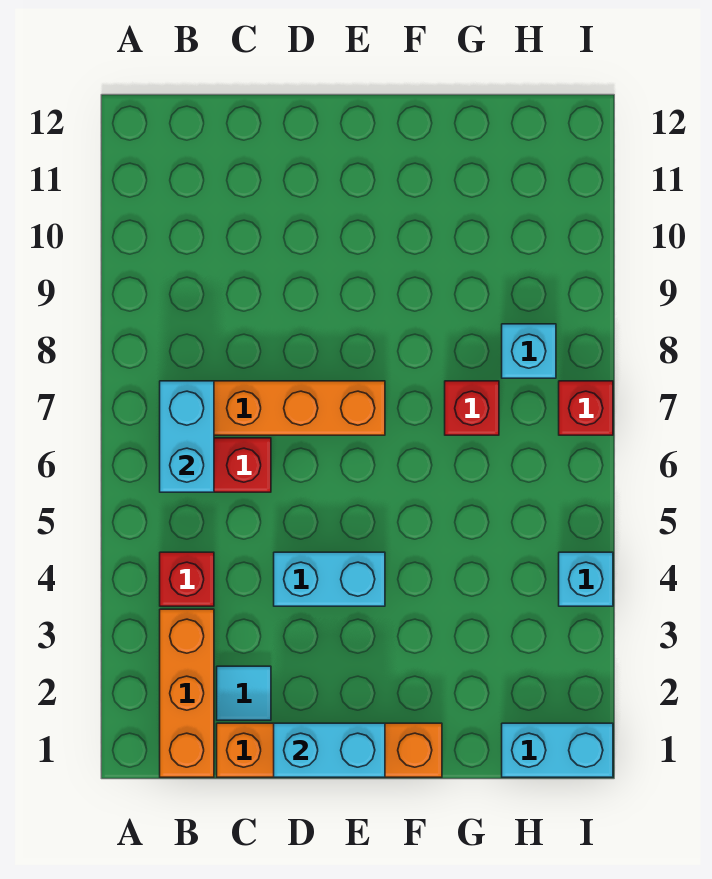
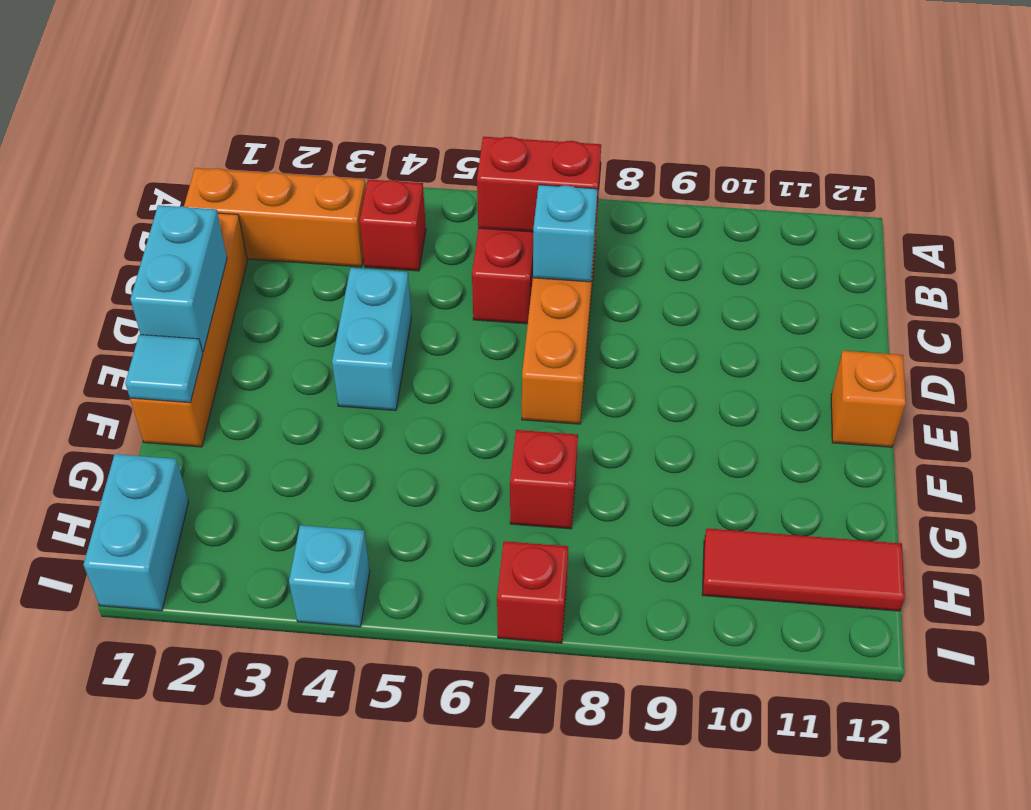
cyan 1x2 brick [160,381,214,492] -> red 1x2 brick [477,137,601,232]
cyan 1x1 tile [217,666,271,720] -> cyan 1x1 tile moved to [125,335,203,403]
none -> orange 1x1 brick [831,351,906,447]
cyan 1x1 brick [502,324,556,378] -> cyan 1x1 brick moved to [533,185,598,282]
none -> red 1x3 tile [702,528,905,611]

